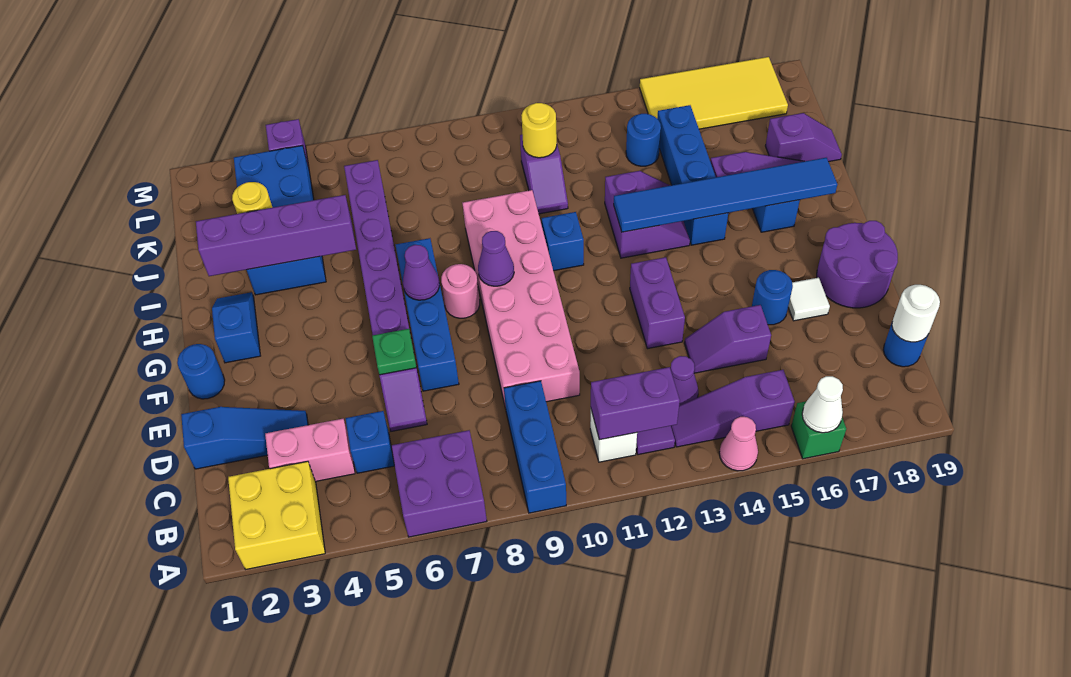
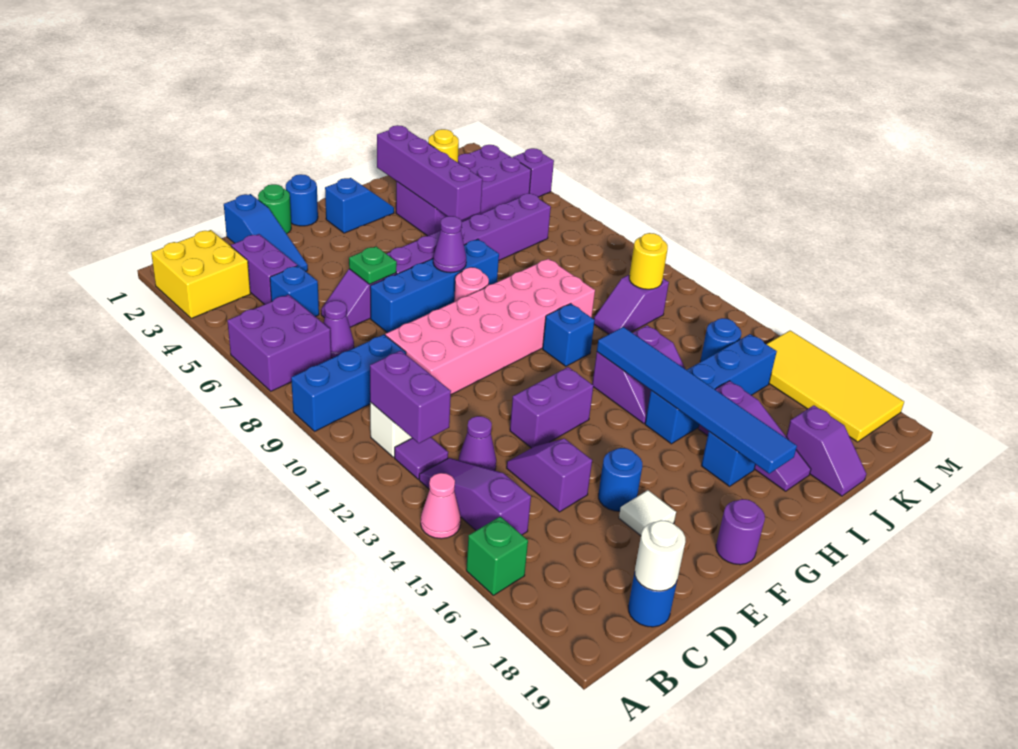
white 1x1 cone [802,376,843,433] -> none
pink 1x2 brick [265,419,355,482] -> purple 1x2 brick [231,234,297,305]
none -> green 1x1 round brick [258,184,291,234]
purple 2x2 round brick [817,221,898,308] -> purple 1x1 round brick [716,499,765,565]
purple 1x1 cone [478,231,514,286] -> purple 1x1 cone moved to [324,301,354,358]
blue 2x4 brick [234,145,326,295] -> purple 2x4 brick [396,145,531,236]

